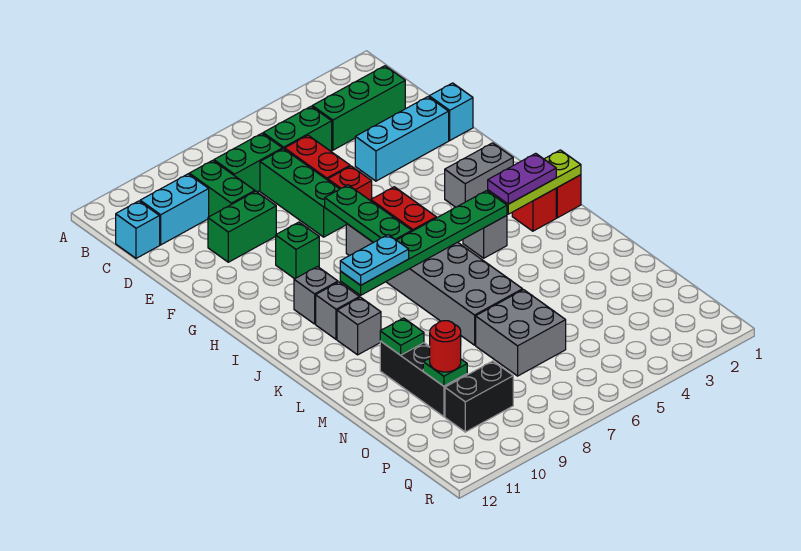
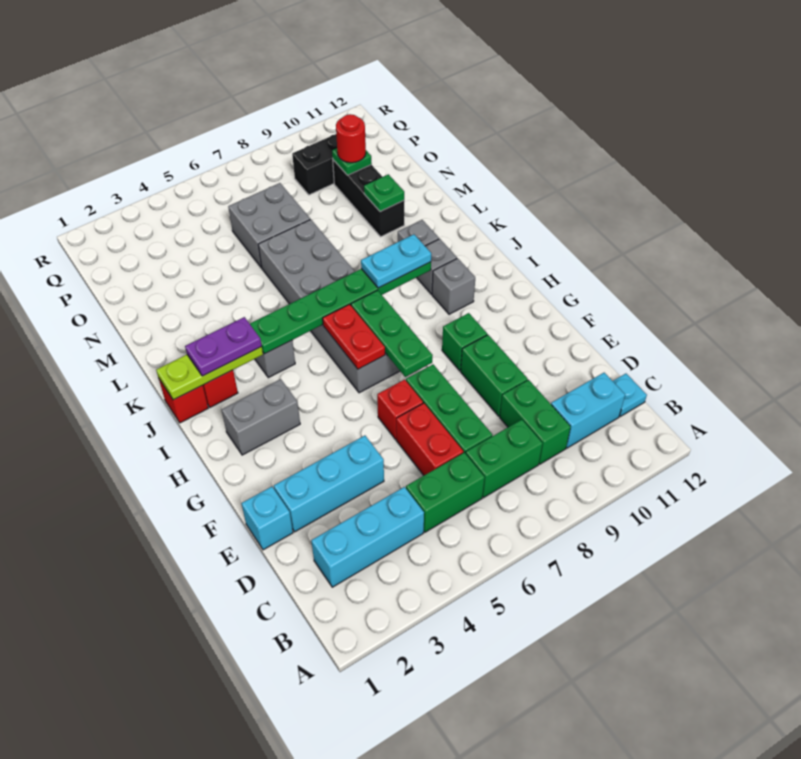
green 1x3 brick [312,66,405,150] -> cyan 1x3 brick [311,487,424,587]
cyan 1x1 brick [116,201,160,258] -> cyan 1x1 plate [613,374,647,416]
green 1x2 brick [208,191,276,262] -> green 1x2 brick turned to [461,335,528,416]

